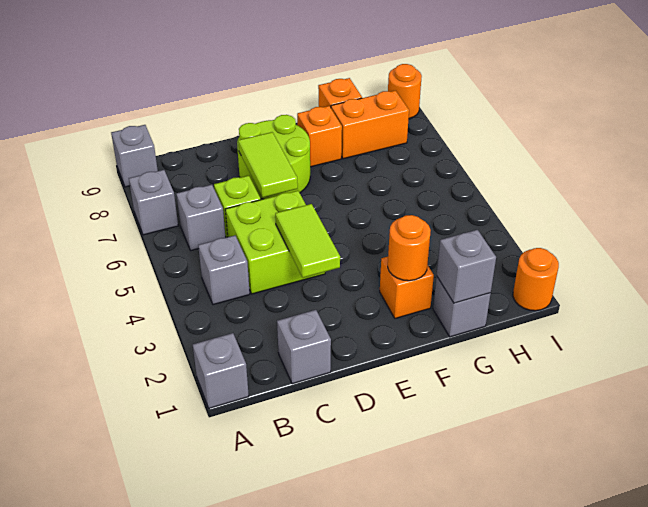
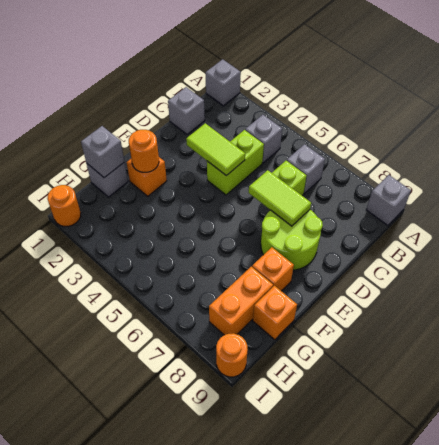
grey 1x1 brick [129,170,178,235] -> none
lime 2x2 brick [225,191,325,294] -> lime 1x2 brick [207,130,264,195]

